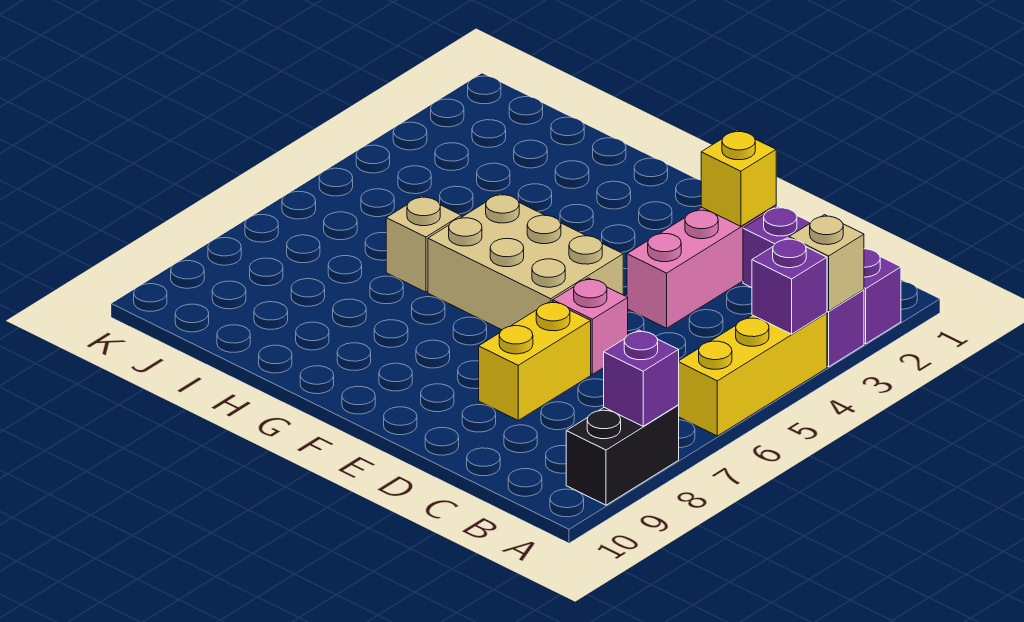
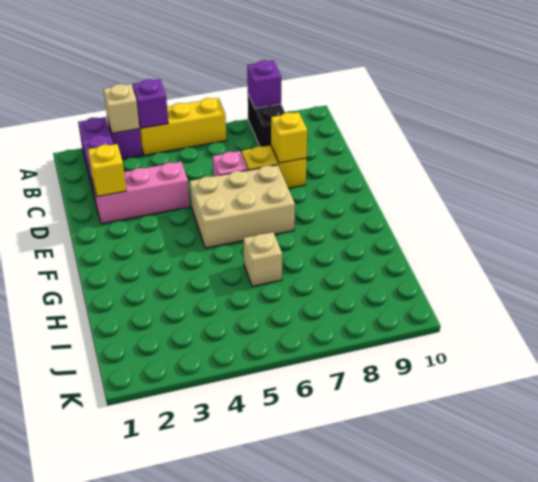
black 1x2 brick [566,405,679,505] -> black 1x2 brick turned to [248,95,285,147]
none -> yellow 1x1 brick [271,112,307,163]
tan 2x3 brick [428,193,623,330] -> tan 2x3 brick turned to [190,165,295,248]

